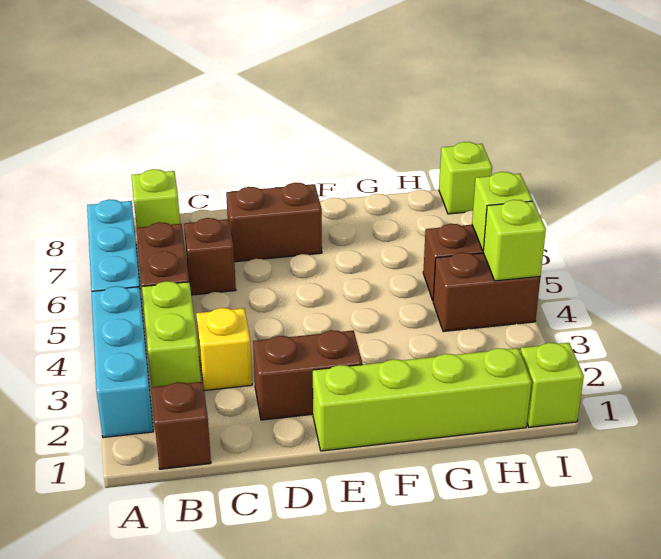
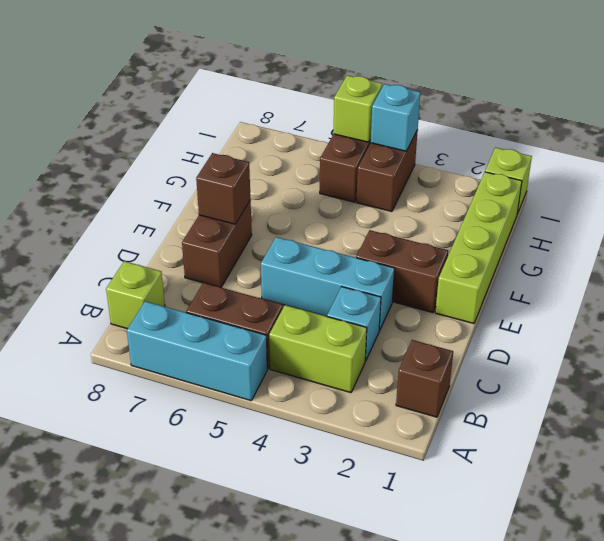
cyan 1x3 brick [91,286,153,438] -> cyan 1x3 brick moved to [261,237,395,331]
yellow 1x1 brick [196,308,252,390] -> cyan 1x1 brick [327,287,381,361]
brown 1x1 brick [184,218,236,295] -> brown 1x1 brick moved to [196,153,250,224]
brown 1x2 brick [253,330,362,420] -> brown 1x2 brick turned to [356,230,448,313]
lime 1x1 brick [483,200,546,281] -> cyan 1x1 brick [371,84,420,151]
lime 1x1 brick [439,142,492,214] -> none

